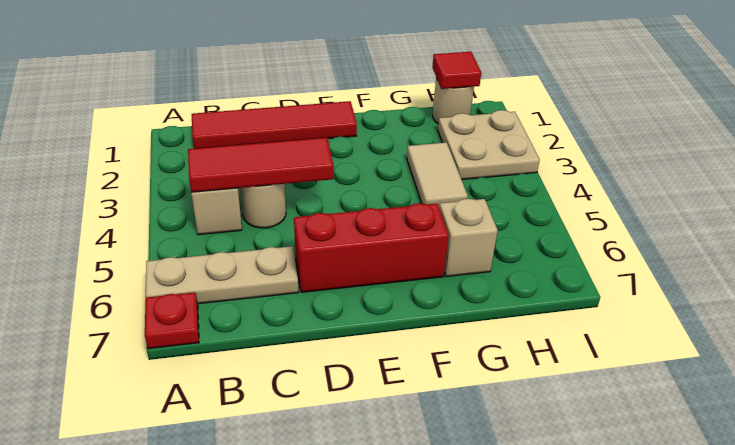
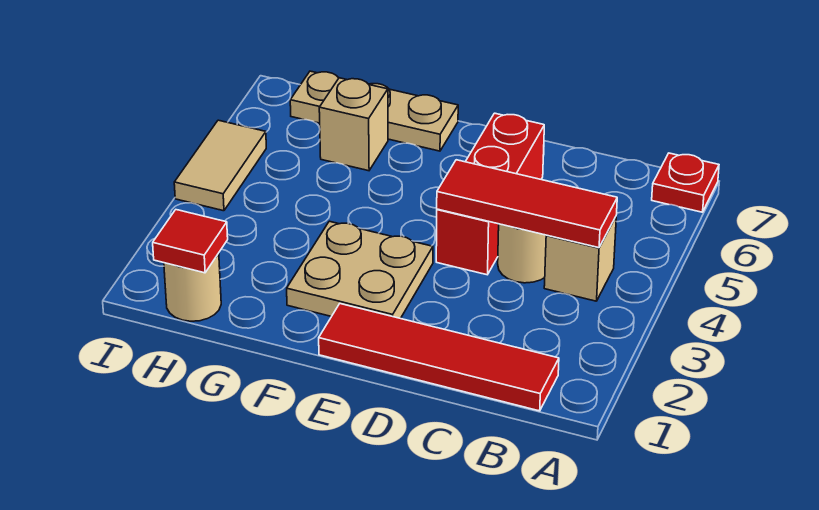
tan 1x3 plate [146,246,299,304] -> tan 1x3 plate moved to [290,71,458,151]
red 1x3 brick [294,203,449,292] -> red 1x3 brick turned to [436,113,544,275]
tan 1x2 tile [407,142,468,207] -> tan 1x2 tile moved to [174,120,266,211]
tan 2x2 plate [438,110,540,180] -> tan 2x2 plate moved to [287,221,433,318]

